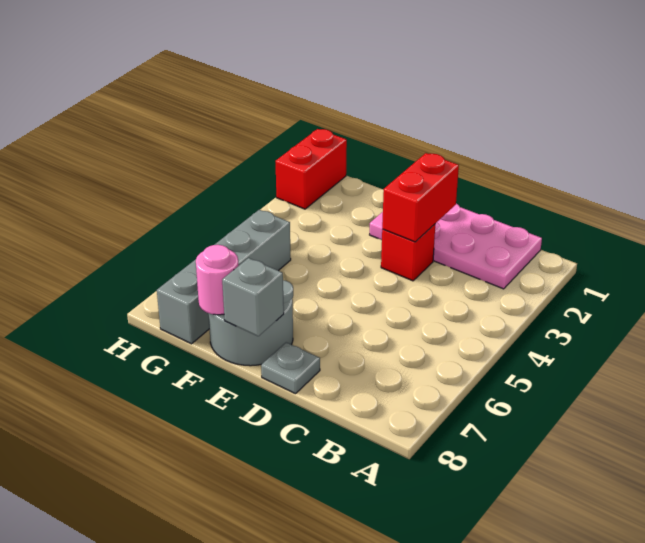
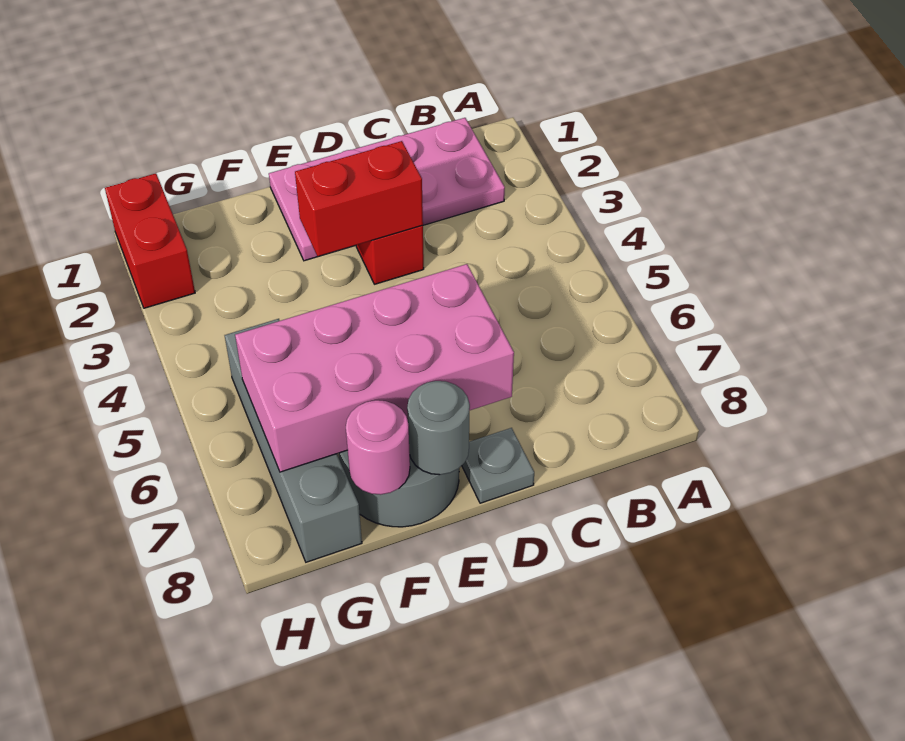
red 1x2 brick [382,153,459,242] -> red 1x2 brick turned to [295,141,423,256]
none -> pink 2x4 brick [235,264,514,472]
grey 1x1 brick [222,258,284,336] -> grey 1x1 round brick [407,381,470,475]

